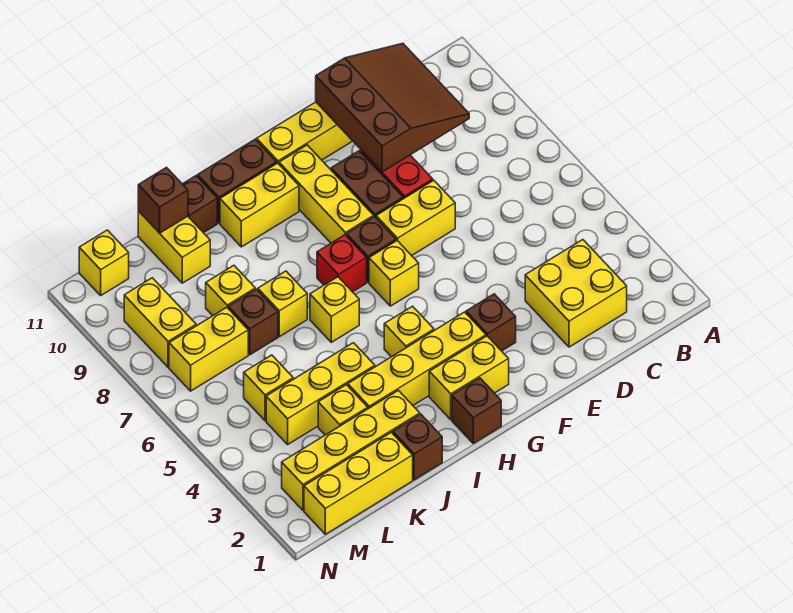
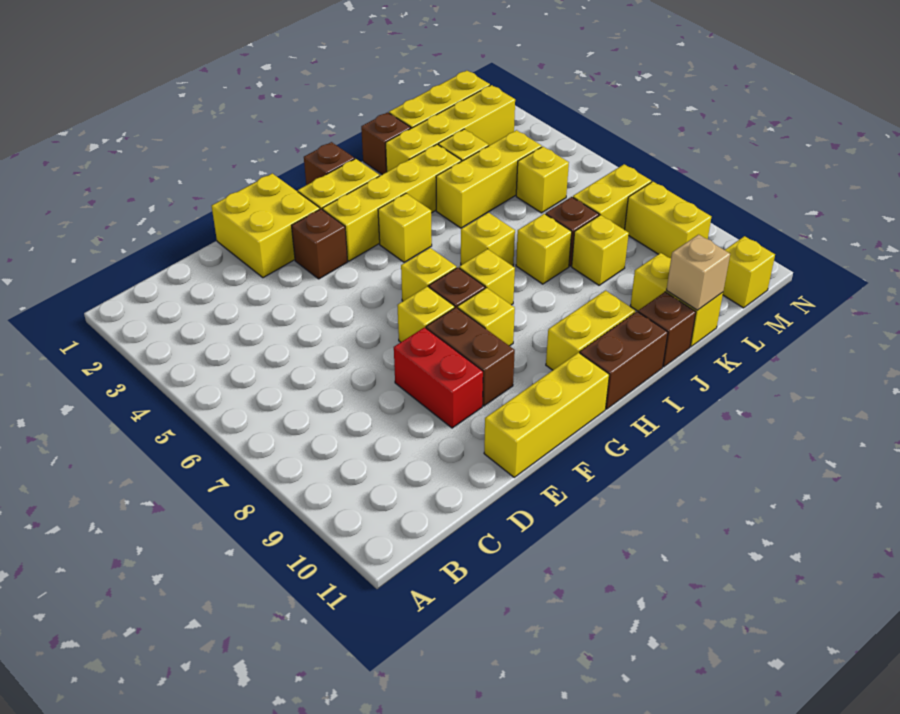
yellow 2x2 brick [525,240,627,347] -> yellow 2x2 brick moved to [212,173,320,278]
brown 3x3 slope [316,43,469,172] -> none
yellow 1x2 brick [376,180,455,256] -> yellow 1x1 brick [397,286,455,342]
yellow 1x3 brick [279,145,374,243] -> yellow 1x1 brick [458,288,515,346]
red 1x1 brick [317,235,367,292] -> yellow 1x1 brick [459,249,515,305]
brown 1x1 brick [138,167,188,233] -> tan 1x1 brick [667,235,730,310]

